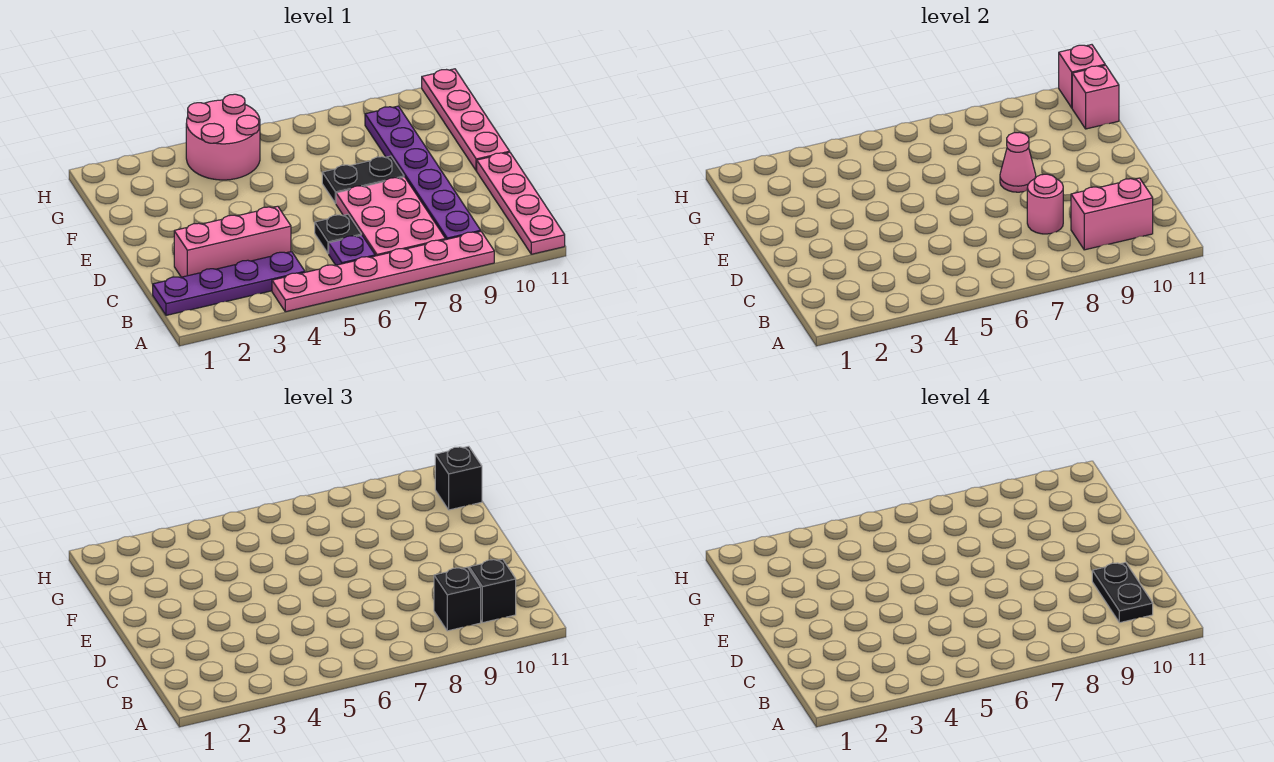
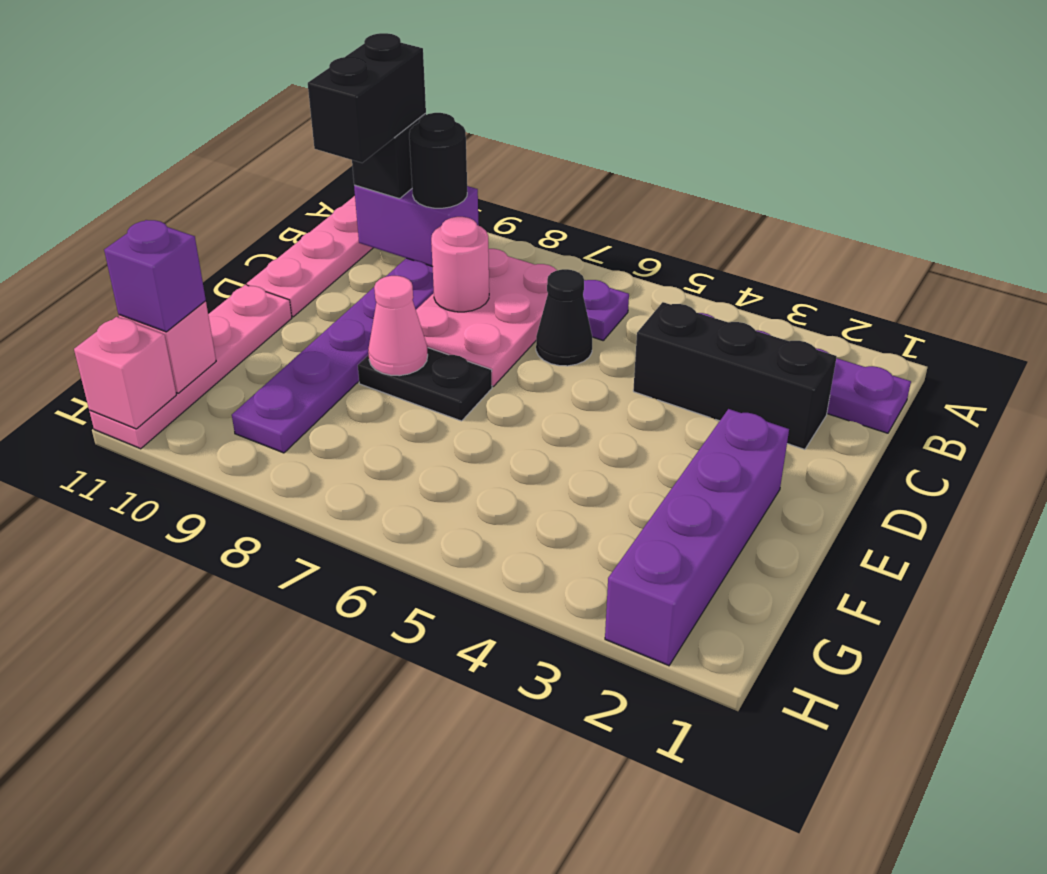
pink 1x6 plate [272,232,494,312] -> none
pink 1x2 brick [1071,178,1153,250] -> purple 1x2 brick [354,185,478,267]
black 1x1 brick [434,567,481,631] -> black 1x1 round brick [409,113,467,208]
black 1x2 plate [1092,562,1153,623] -> black 1x2 brick [308,33,426,163]
pink 1x3 brick [174,206,291,277] -> black 1x3 brick [633,302,837,449]
black 1x1 plate [315,214,361,254] -> black 1x1 cone [536,269,592,366]
none -> purple 1x4 brick [605,409,789,666]
pink 2x2 round brick [186,94,260,180] -> none
black 1x1 brick [435,446,482,510] -> purple 1x1 brick [104,220,206,332]

